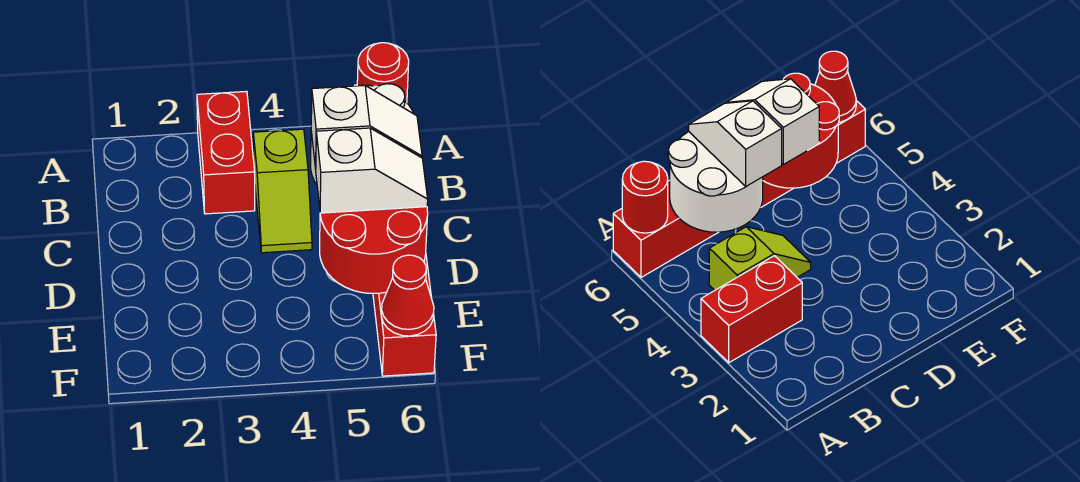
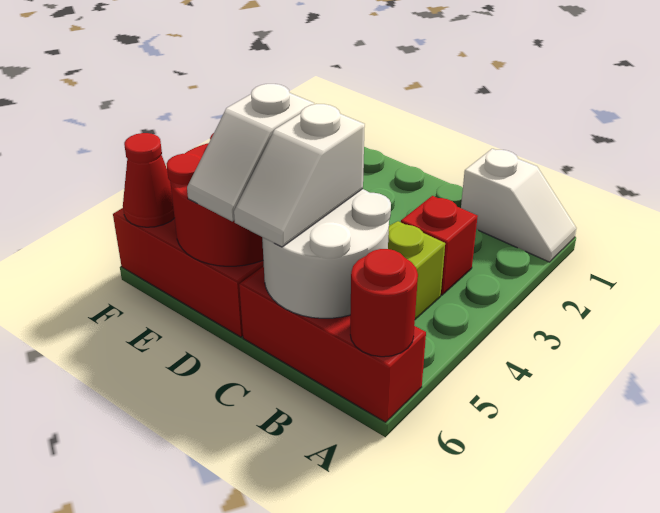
none -> white 1x2 slope [461,149,576,262]
red 1x2 brick [197,91,255,214] -> red 1x1 brick [401,196,478,295]

